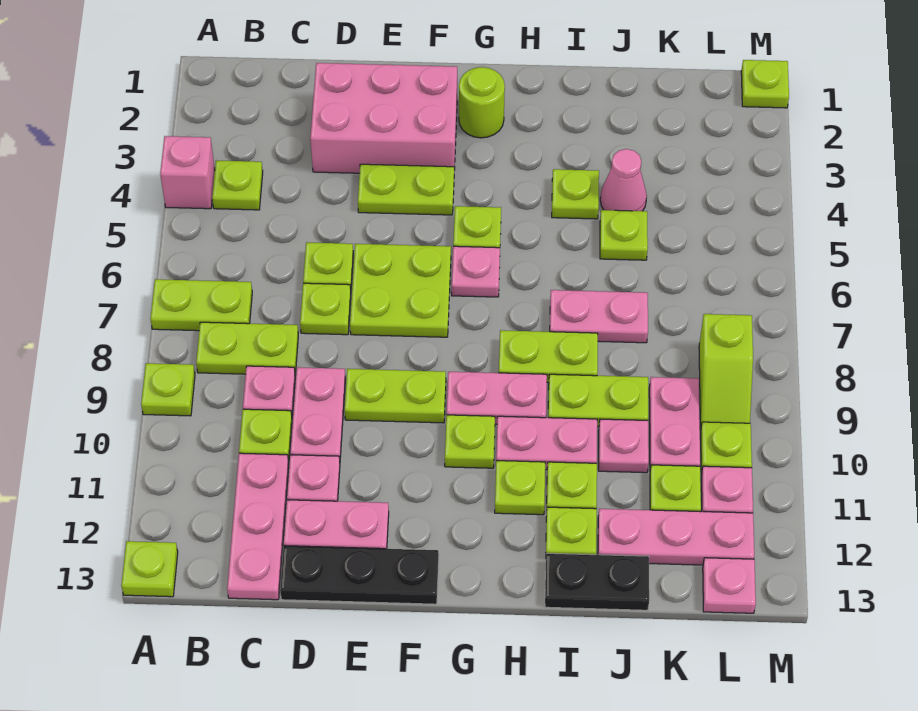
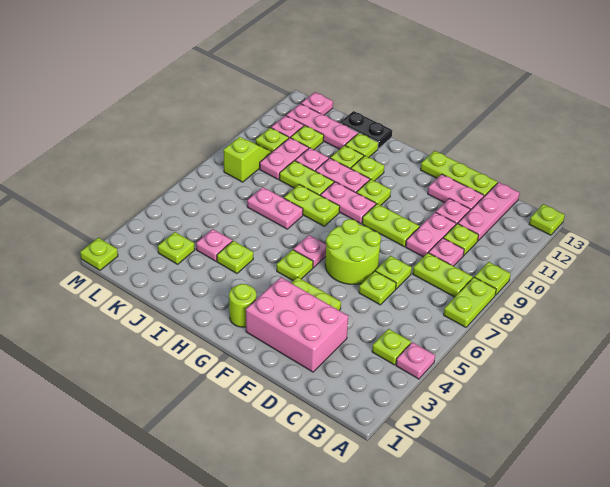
pink 1x1 brick [160,136,215,209] -> pink 1x1 plate [396,342,435,379]
lime 1x2 plate [150,279,252,331] -> lime 1x2 plate turned to [444,277,496,327]
black 1x3 plate [280,546,439,604] -> lime 1x3 plate [421,151,497,196]
lime 2x2 plate [350,244,451,337] -> lime 2x2 round brick [325,219,381,284]
pink 1x1 cone [600,149,647,211] -> pink 1x1 plate [196,229,232,261]
lime 1x1 plate [600,210,648,260] -> lime 1x1 plate moved to [158,232,195,264]

